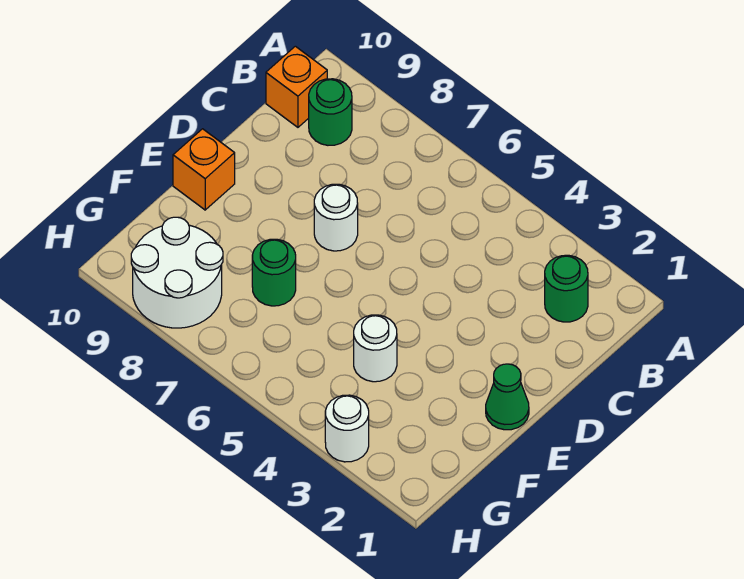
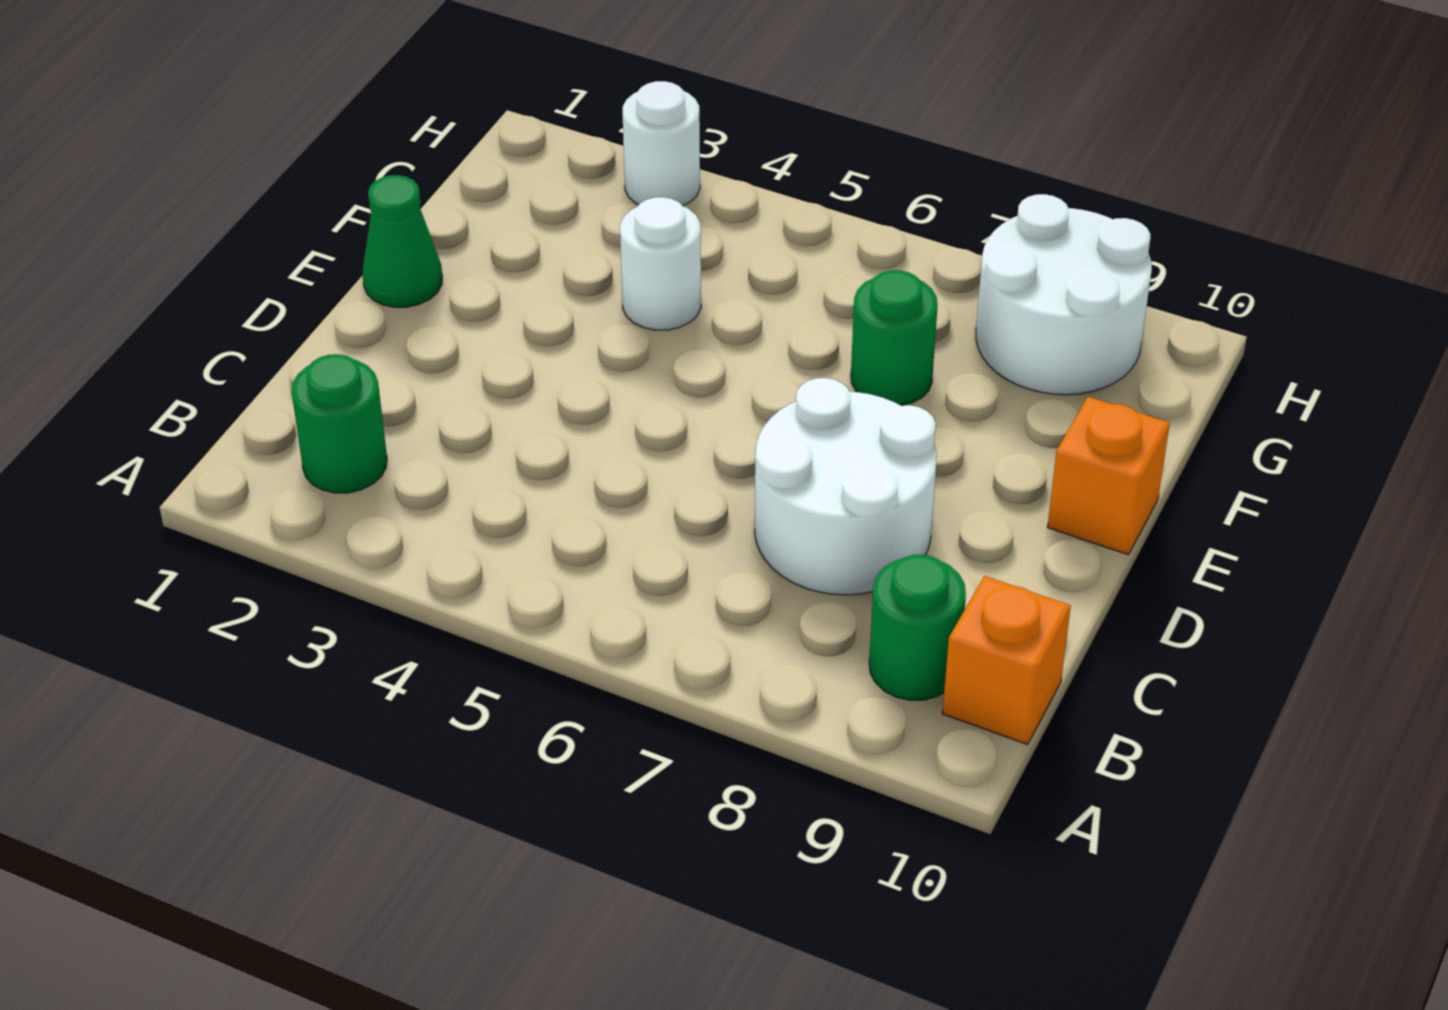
white 1x1 round brick [314,184,358,251] -> white 2x2 round brick [755,378,937,595]

